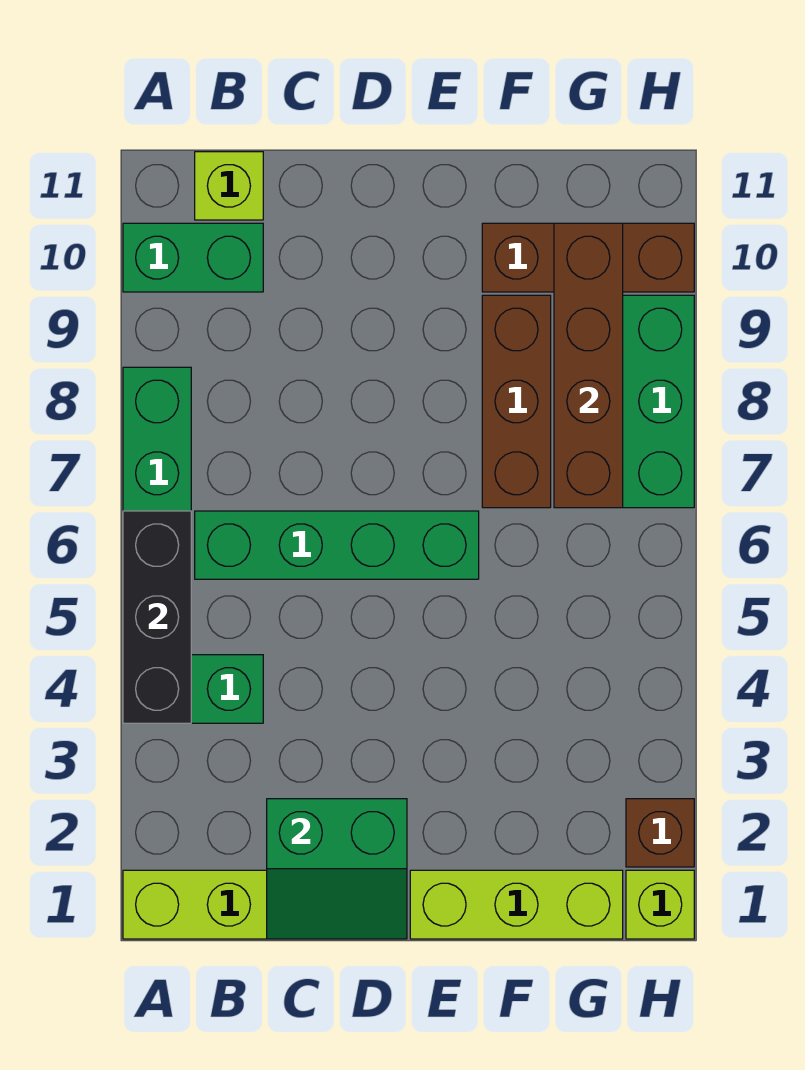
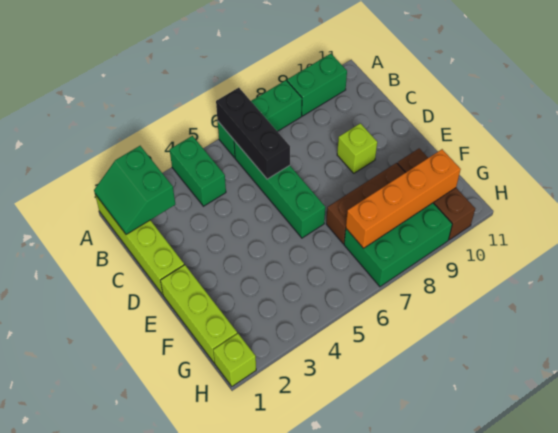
black 1x3 brick [123,511,191,723] -> black 1x3 brick turned to [216,88,290,179]
green 1x2 brick [123,223,263,292] -> green 1x2 brick turned to [287,54,347,116]
lime 1x1 brick [195,152,263,220] -> lime 1x1 brick moved to [337,123,377,173]
green 2x2 slope [267,799,407,939] -> green 2x2 slope moved to [94,146,175,235]
brown 1x4 brick [554,223,623,508] -> orange 1x4 brick [346,149,461,248]
brown 1x1 brick [626,799,694,867] -> none

